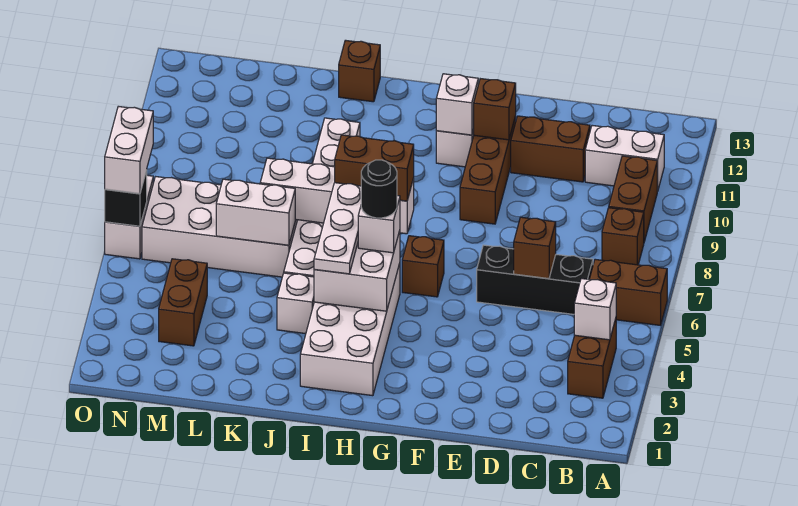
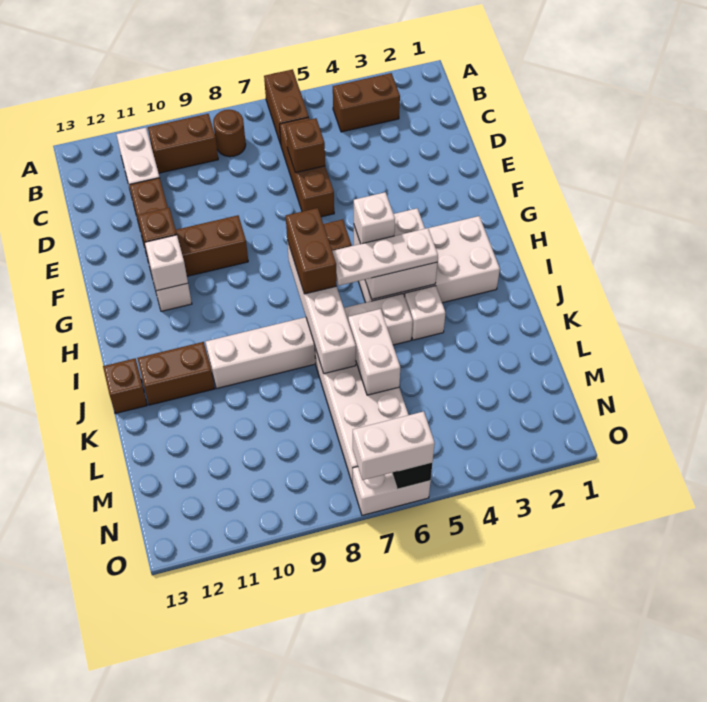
white 1x1 brick [574,279,616,340] -> none
brown 1x1 brick [602,208,644,265] -> brown 1x1 round brick [213,110,246,157]
black 1x3 brick [477,245,593,314] -> brown 1x3 brick [280,117,334,217]
black 1x1 round brick [361,160,397,218] -> none
brown 1x2 brick [159,259,207,346] -> brown 1x2 brick moved to [137,342,214,405]

